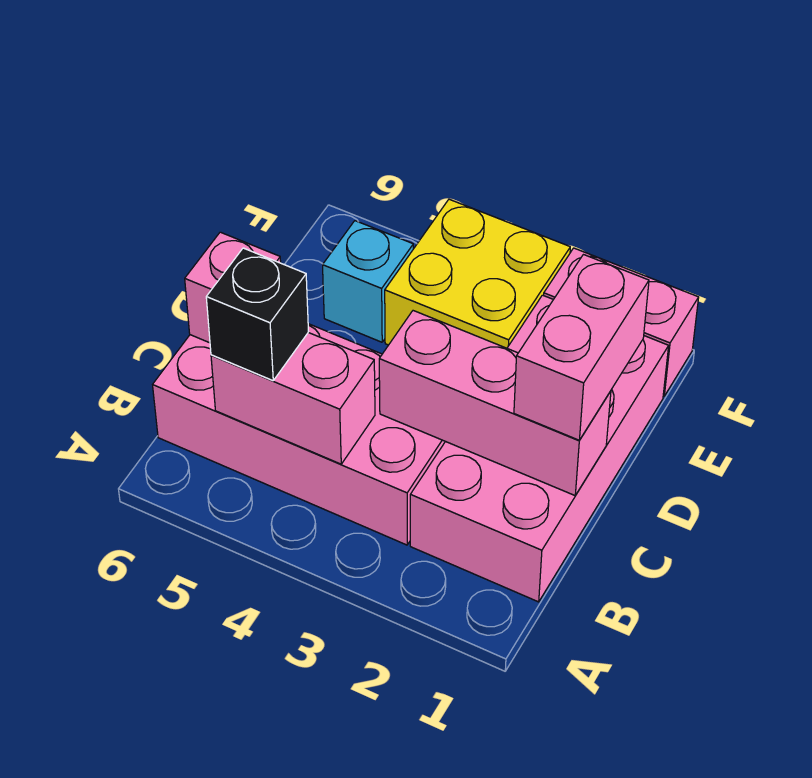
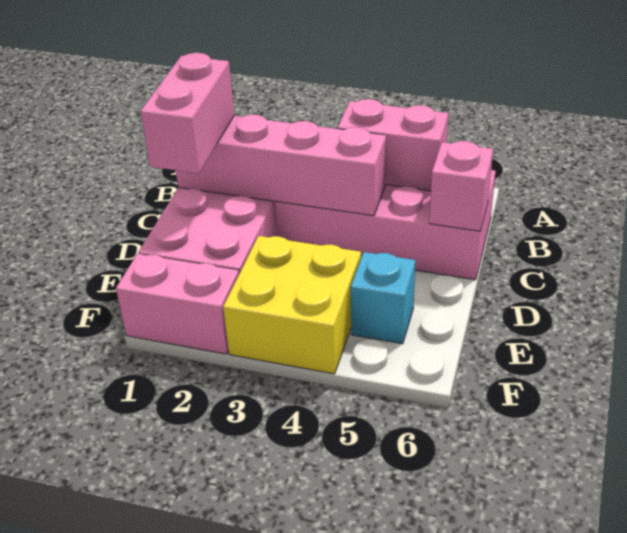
black 1x1 brick [206,248,309,381] -> none
pink 1x3 brick [379,311,611,495] -> pink 1x4 brick [176,115,386,216]

